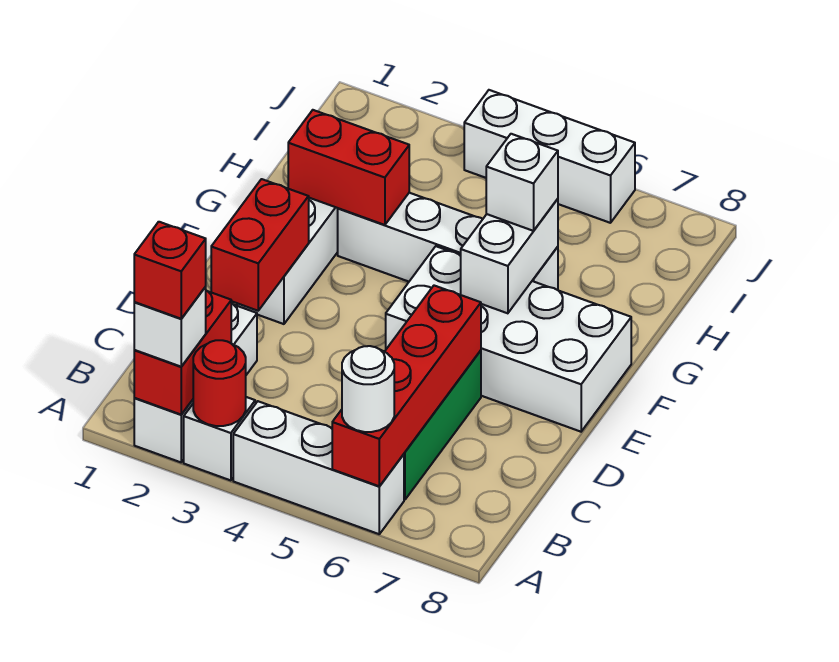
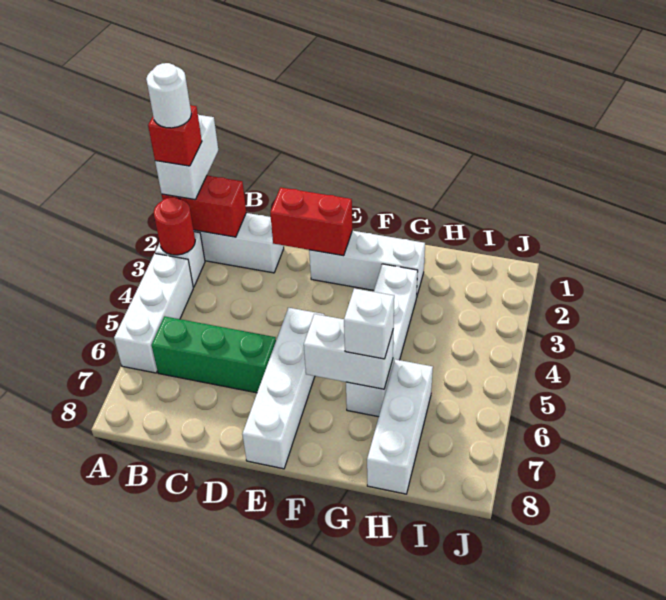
white 1x1 brick [134,287,206,367] -> white 1x2 brick [155,114,218,200]
red 1x4 brick [332,286,481,486] -> none
white 1x1 round brick [342,346,394,432] -> white 1x1 round brick moved to [146,63,191,128]
white 2x4 brick [386,246,631,432] -> white 1x4 brick [242,308,324,469]
red 1x2 brick [288,110,409,225] -> none
white 1x3 brick [464,90,635,223] -> white 1x3 brick moved to [367,359,433,494]

